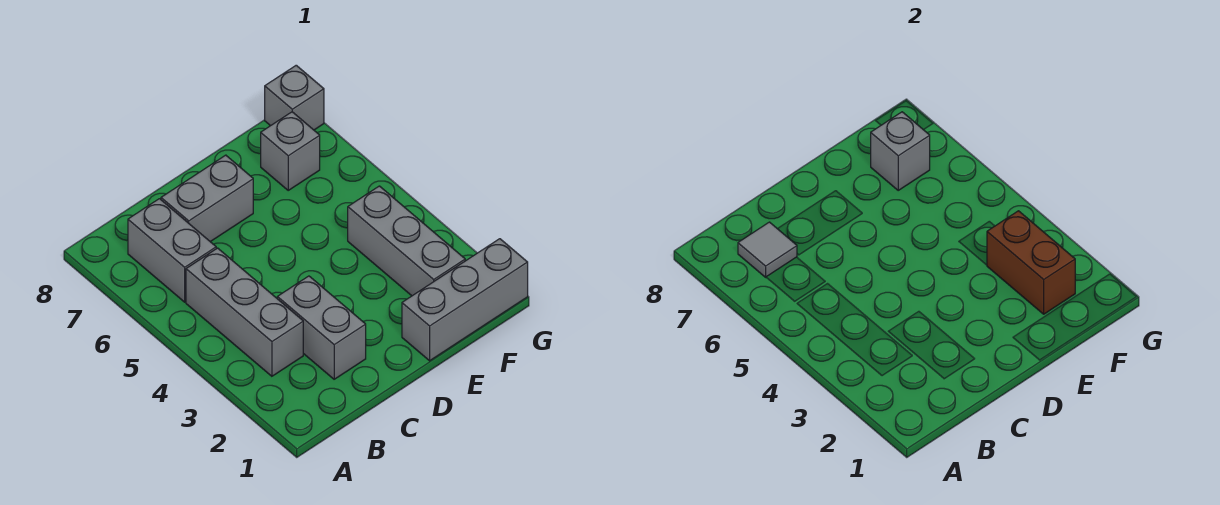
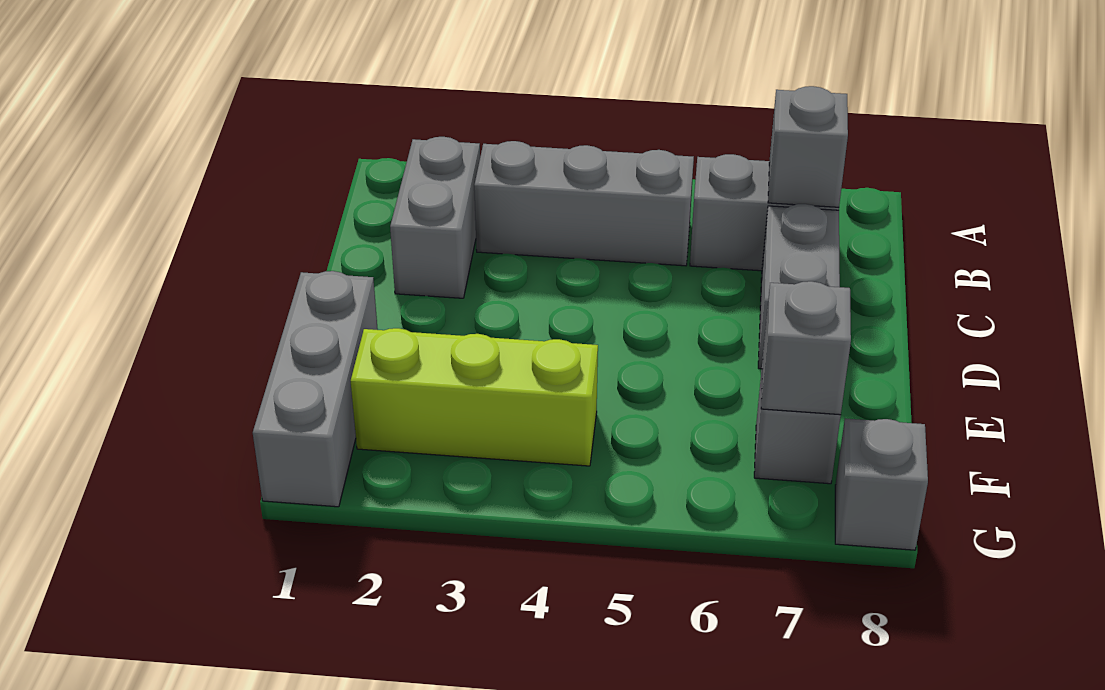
grey 1x1 tile [738,222,797,277] -> grey 1x1 brick [768,86,848,207]
grey 1x2 brick [277,276,366,379] -> grey 1x2 brick turned to [390,137,480,298]
grey 1x3 brick [348,186,465,296] -> lime 1x3 brick [351,328,598,466]
brown 1x2 brick [987,211,1075,314] -> none

